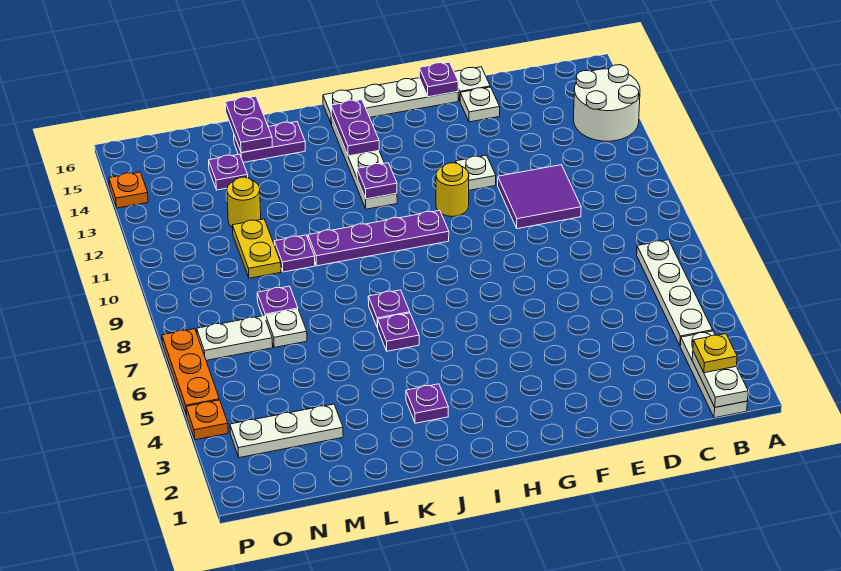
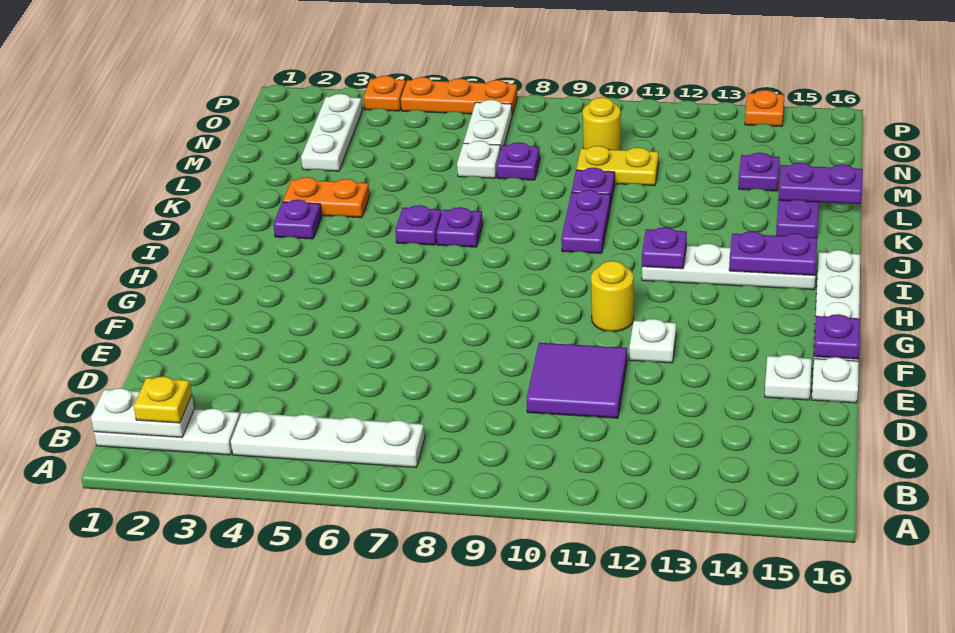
white 2x2 round brick [573,65,640,141] -> none
purple 1x4 plate [308,210,449,266] -> purple 1x2 plate [561,190,610,253]
none -> orange 1x2 plate [283,177,370,218]
yellow 1x1 round brick [227,177,261,228] -> yellow 1x1 round brick moved to [583,97,621,150]

